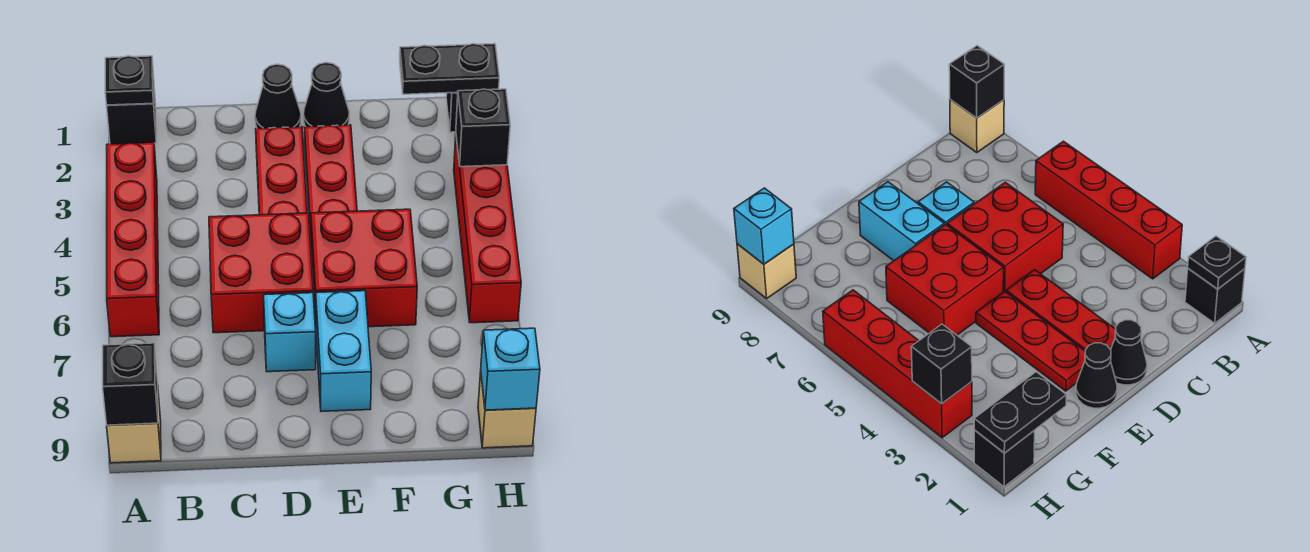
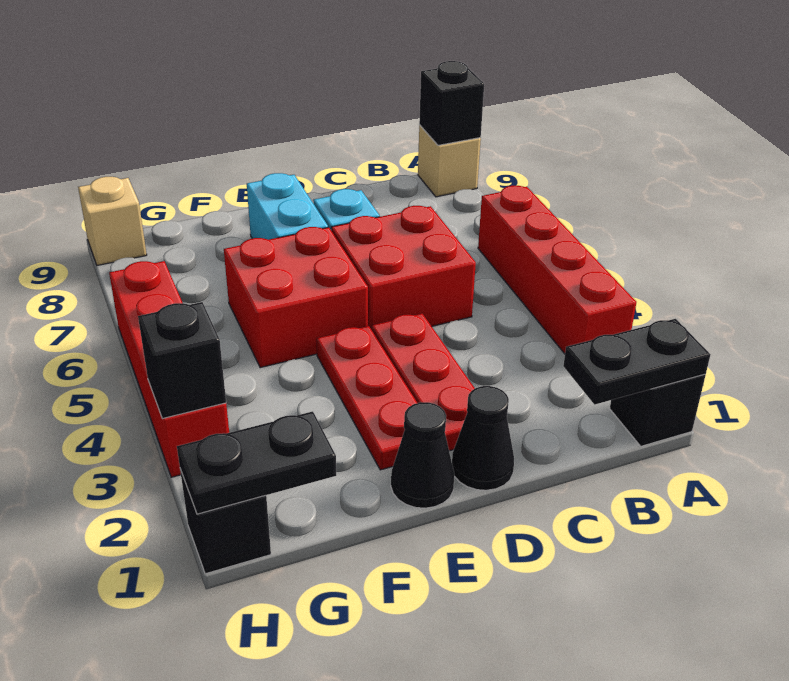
black 1x1 plate [105,56,154,105] -> black 1x2 plate [563,319,711,404]
cyan 1x1 brick [481,328,540,410] -> none

